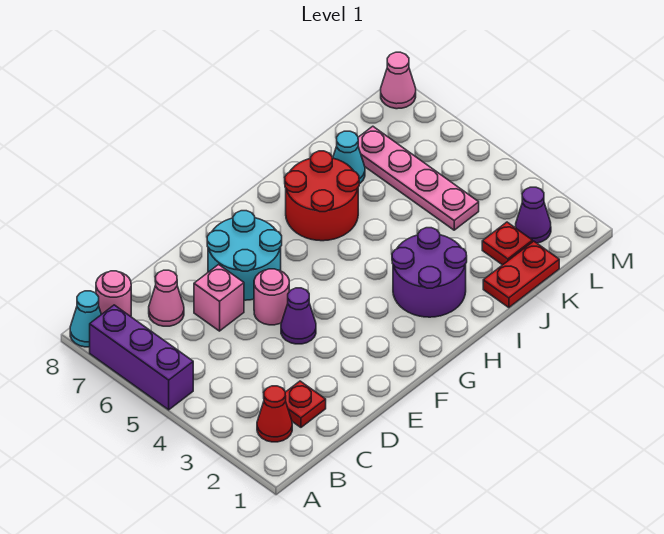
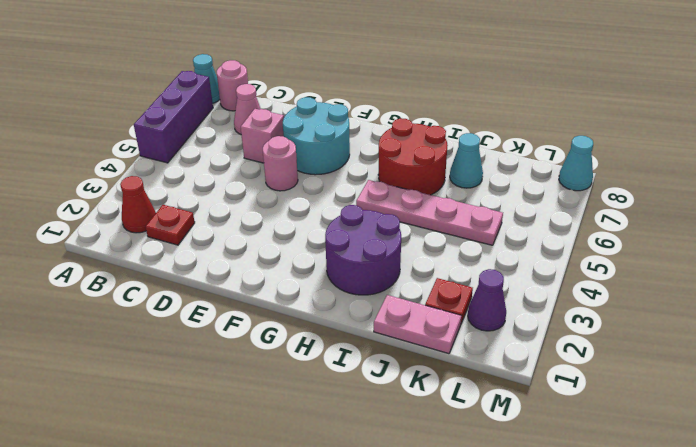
purple 1x1 cone [281,288,316,344] -> none
red 1x2 plate [483,241,559,308] -> pink 1x2 plate [374,295,461,354]
pink 1x4 plate [358,126,479,230] -> pink 1x4 plate turned to [356,180,503,245]
pink 1x1 cone [381,52,416,109] -> cyan 1x1 cone [559,136,593,191]

